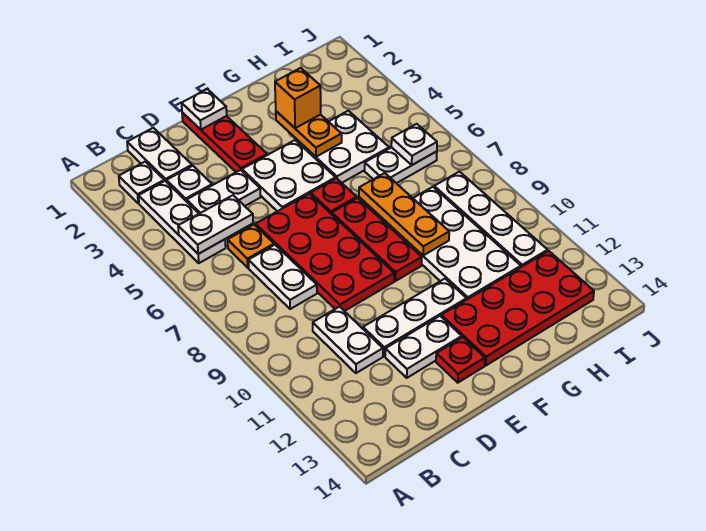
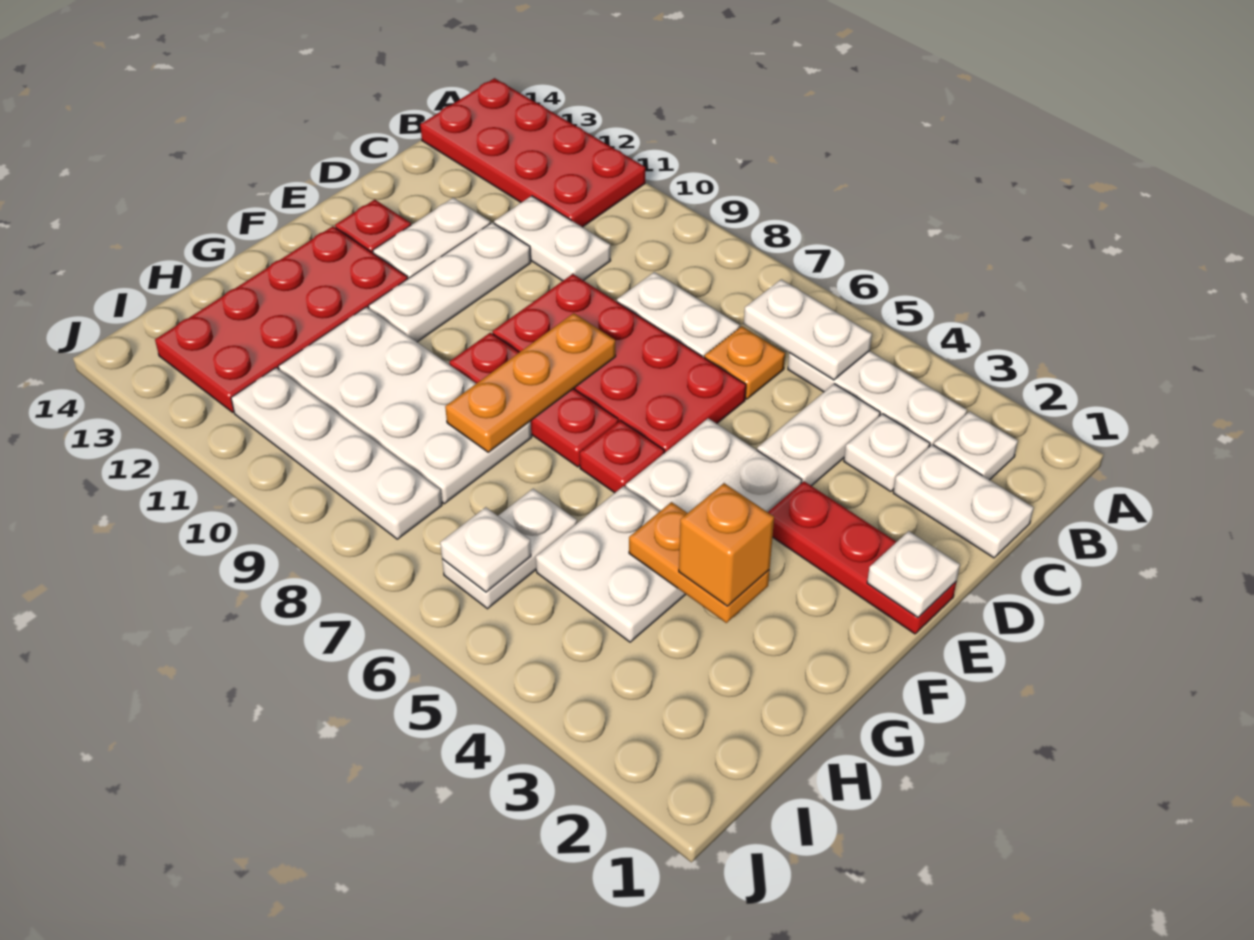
none -> red 2x4 plate [420,78,645,227]
white 1x2 plate [178,195,253,254] -> white 1x2 plate turned to [744,279,872,380]
orange 1x3 plate [359,173,449,256] -> orange 1x3 plate turned to [445,313,616,452]

